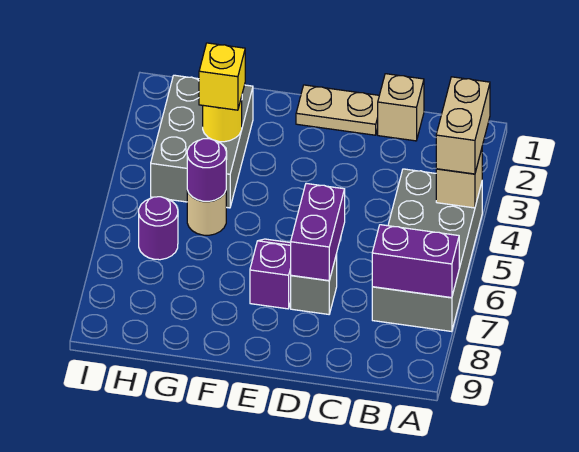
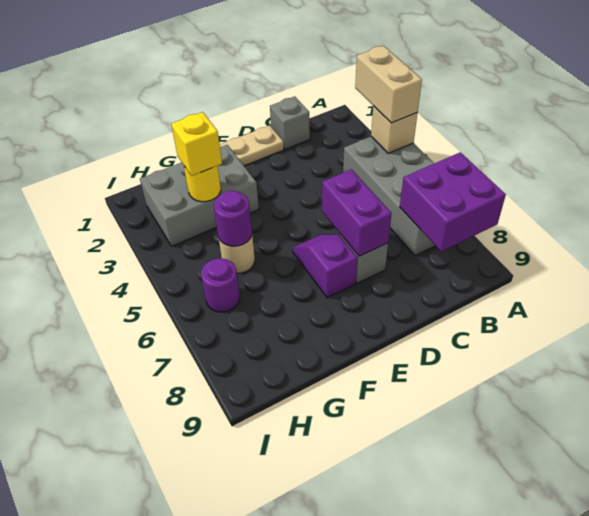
purple 1x2 brick [372,225,459,298] -> purple 2x2 brick [400,152,506,251]
tan 1x1 brick [378,74,424,141] -> grey 1x1 brick [270,97,310,149]
grey 2x3 brick [151,75,253,208] -> grey 2x3 brick turned to [140,145,259,246]

